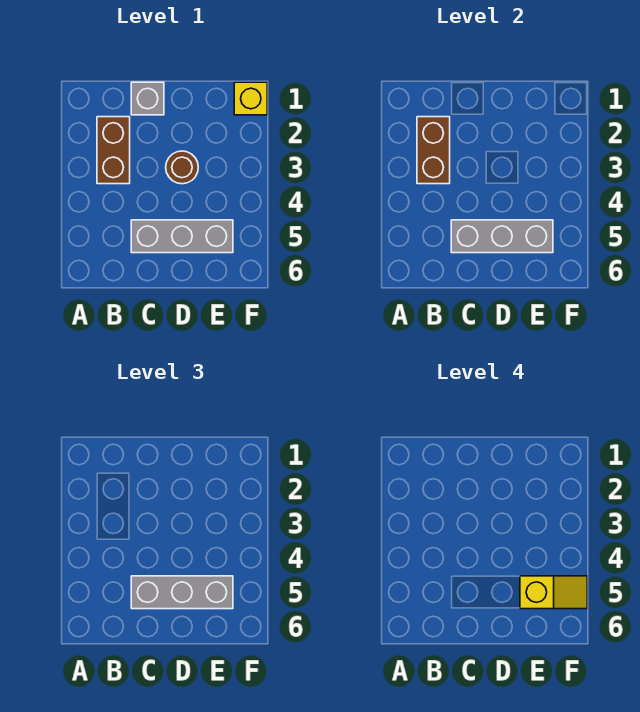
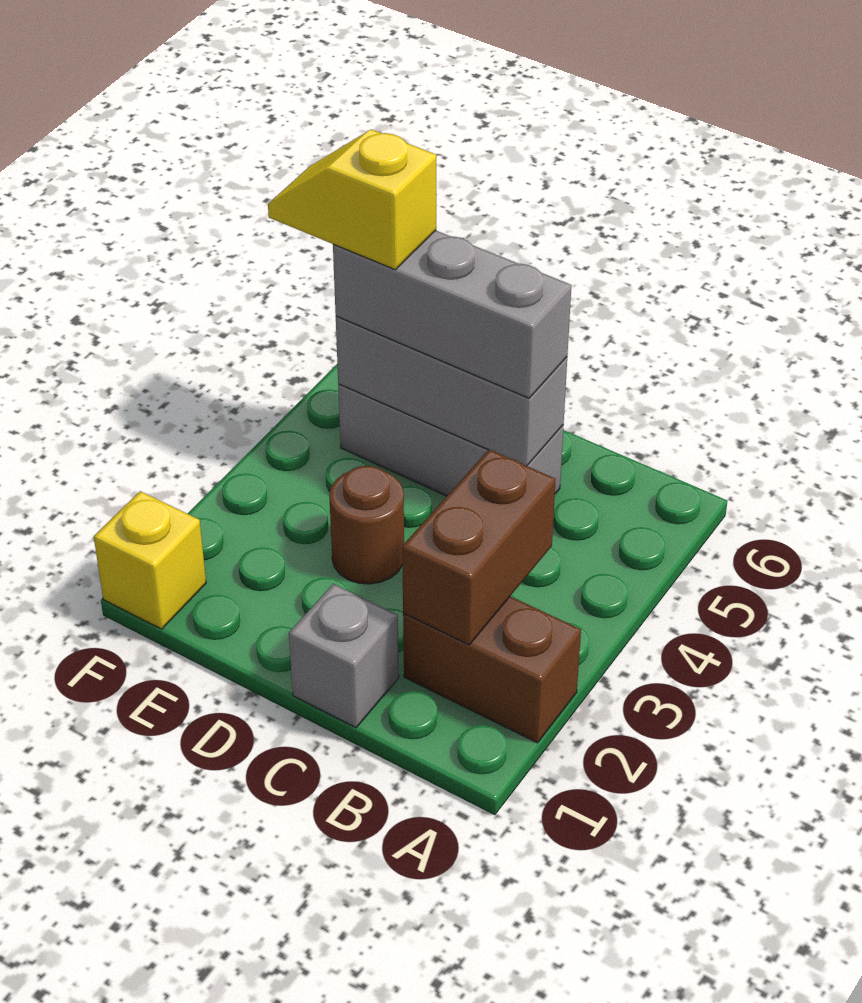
brown 1x2 brick [97,117,130,184] -> brown 1x2 brick turned to [403,596,581,743]

